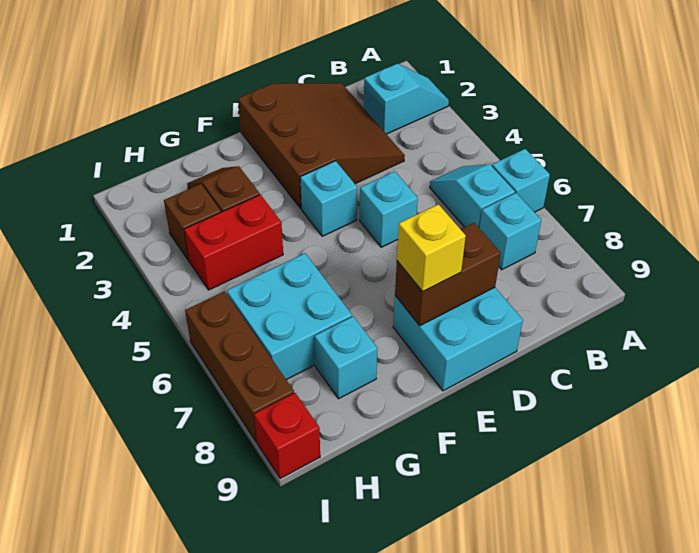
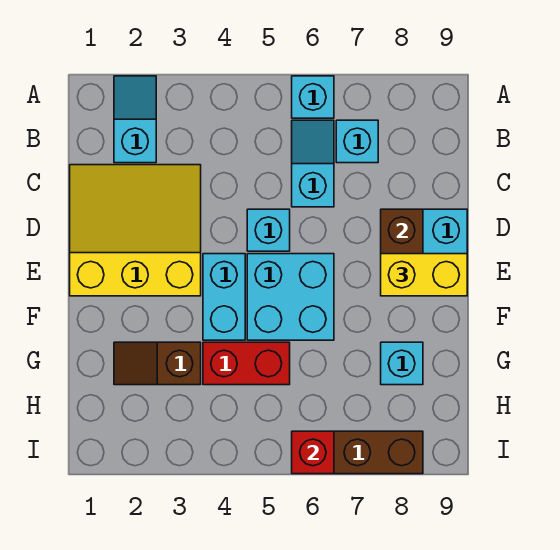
cyan 1x2 slope [430,164,515,228] -> cyan 1x2 slope turned to [292,120,334,207]
brown 3x3 slope [238,83,405,208] -> yellow 3x3 slope [70,165,201,296]
cyan 1x1 brick [300,161,357,236] -> cyan 1x2 brick [203,254,245,340]
yellow 1x1 brick [397,204,466,292] -> yellow 1x2 brick [381,254,467,296]
red 1x2 brick [184,195,283,290] -> red 1x2 brick turned to [203,342,290,385]
cyan 2x2 brick [227,253,352,380] -> cyan 2x2 brick moved to [247,254,334,340]
brown 1x1 brick [164,184,221,261] -> none
red 1x1 brick [254,393,320,479] -> red 1x1 brick moved to [292,431,334,474]

